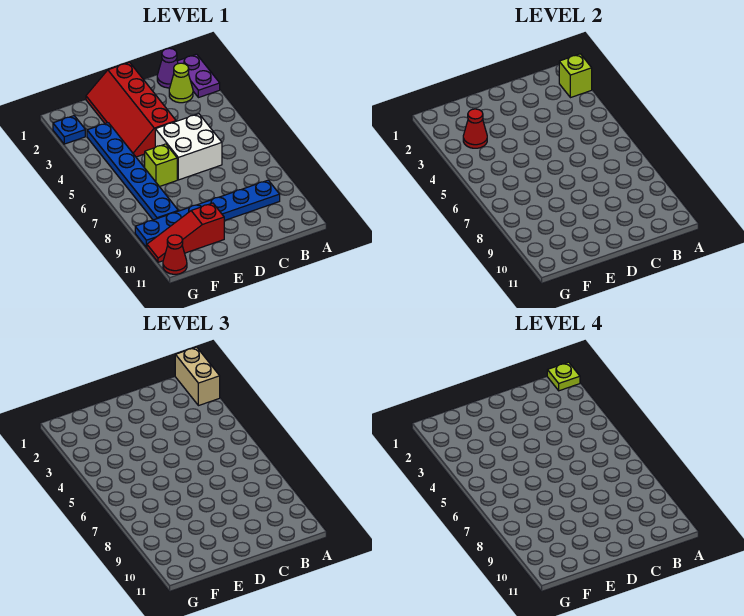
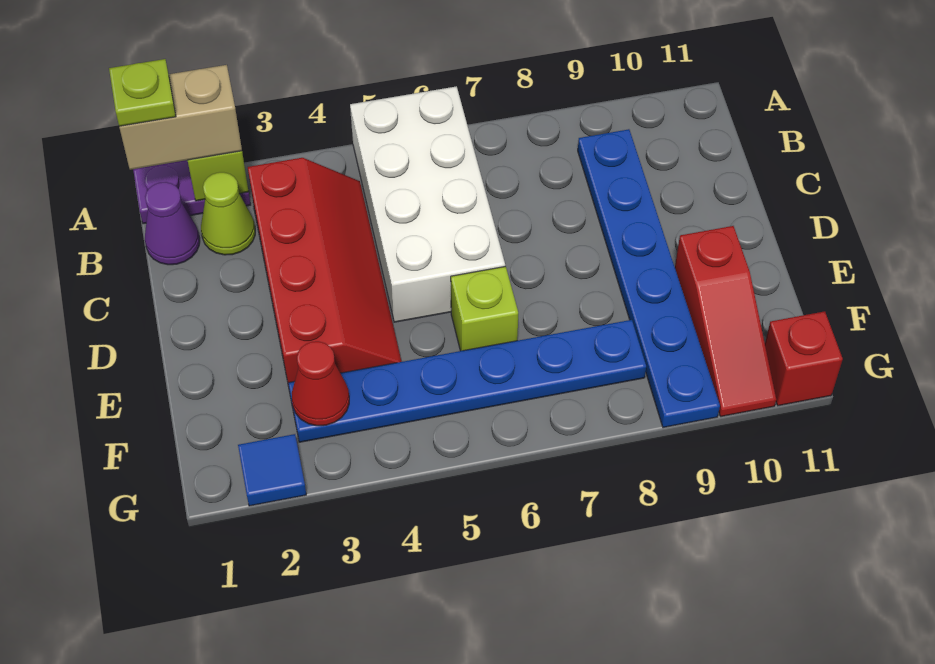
white 2x2 brick [155,114,222,180] -> white 2x4 brick [350,86,505,322]
red 2x4 slope [86,62,176,157] -> red 2x4 slope turned to [248,158,402,383]
blue 1x1 plate [53,116,85,144] -> blue 1x1 tile [238,434,306,506]
red 1x1 cone [163,235,187,274] -> red 1x1 brick [765,311,843,406]

